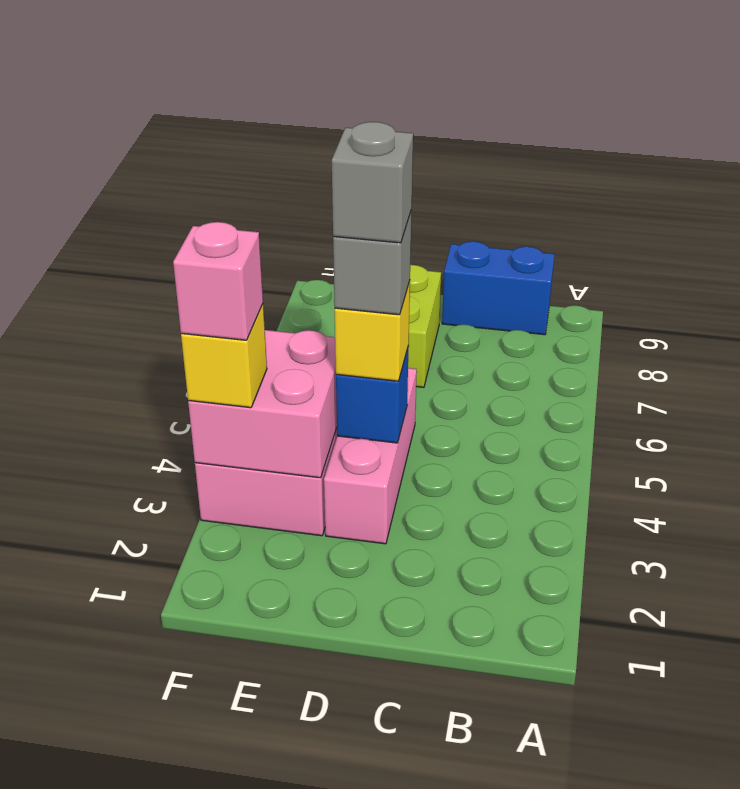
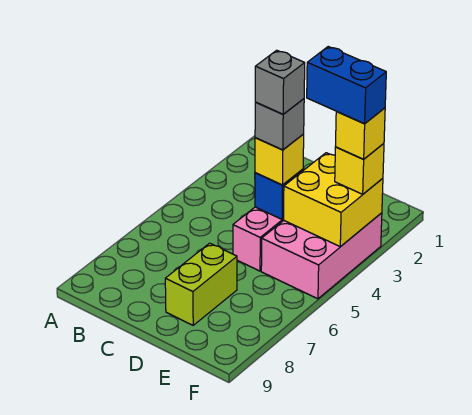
blue 1x2 brick [442,241,555,335] -> blue 1x2 brick moved to [307,47,386,124]
pink 2x2 brick [188,330,337,478] -> yellow 2x2 brick [284,153,383,247]
pink 1x1 brick [173,222,263,340] -> yellow 1x1 brick [335,108,385,159]

